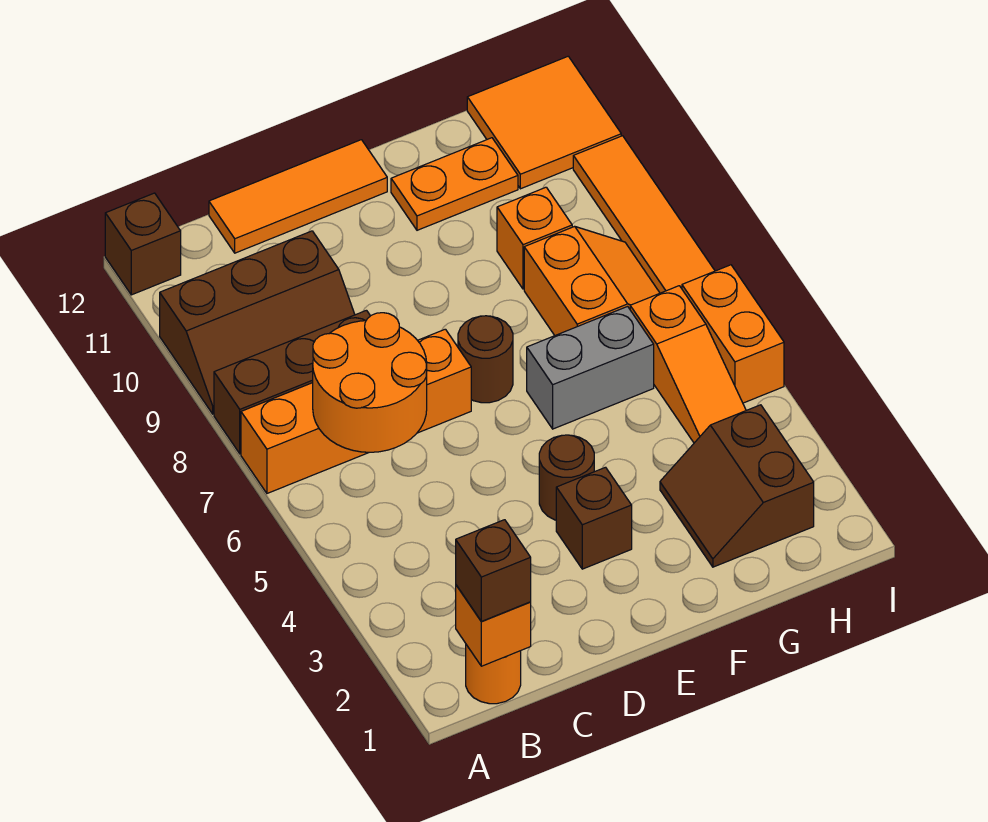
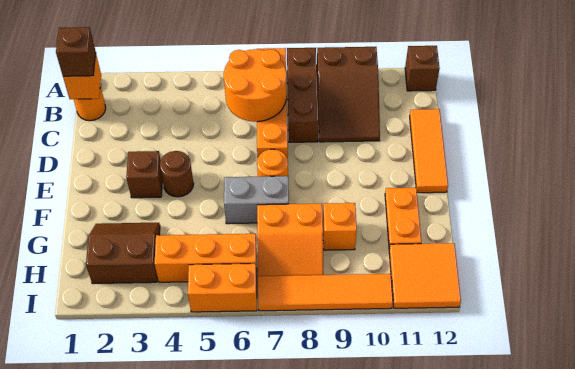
brown 2x3 slope [160,231,355,414] -> brown 2x3 slope turned to [317,47,380,142]
brown 1x1 round brick [458,316,513,403] -> orange 1x1 round brick [257,149,288,177]
grey 1x2 brick [527,306,654,429] -> grey 1x2 brick turned to [224,176,289,224]
orange 1x3 slope [630,286,746,443] -> orange 1x3 brick [154,234,257,282]

